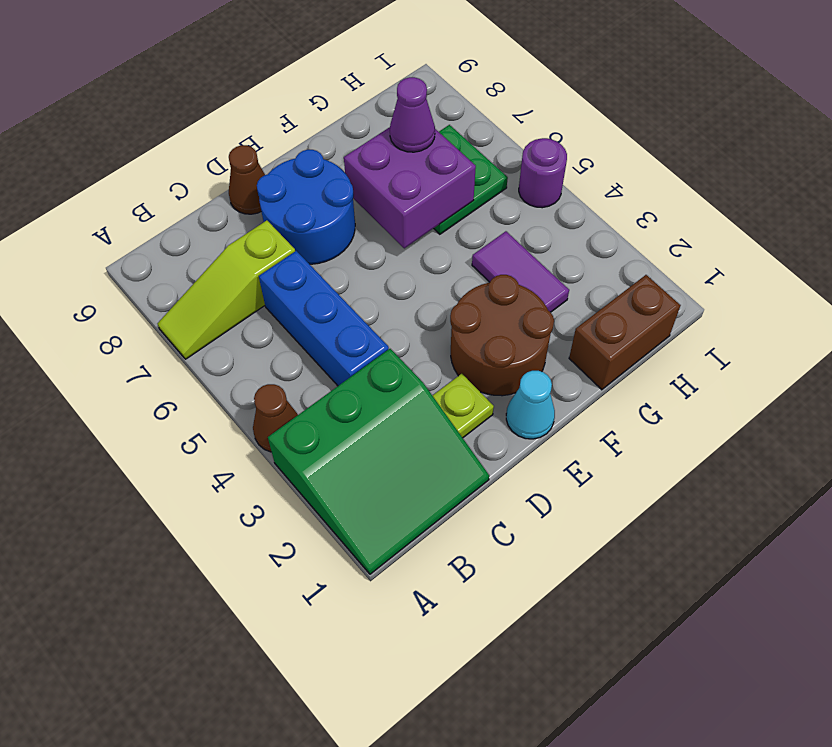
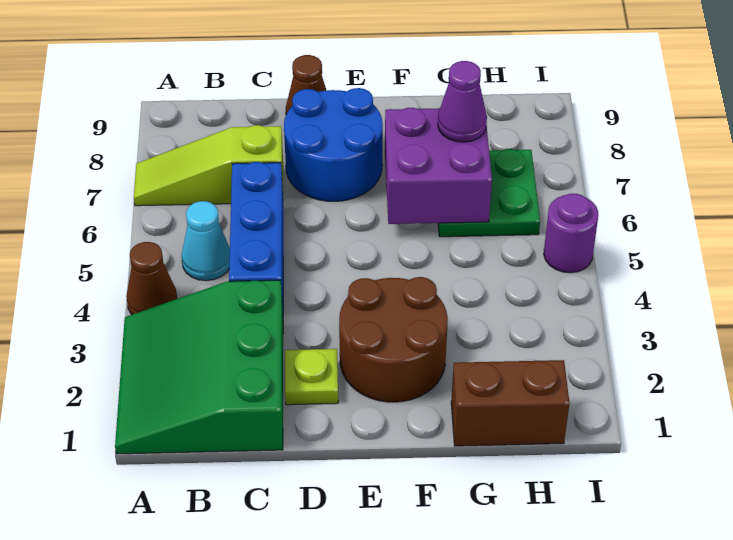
green 3x3 slope [268,349,489,574] -> green 3x3 slope turned to [115,280,283,454]
cyan 1x1 cone [506,371,555,439] -> cyan 1x1 cone moved to [181,201,230,281]
purple 1x2 tile [472,231,569,312] -> none

